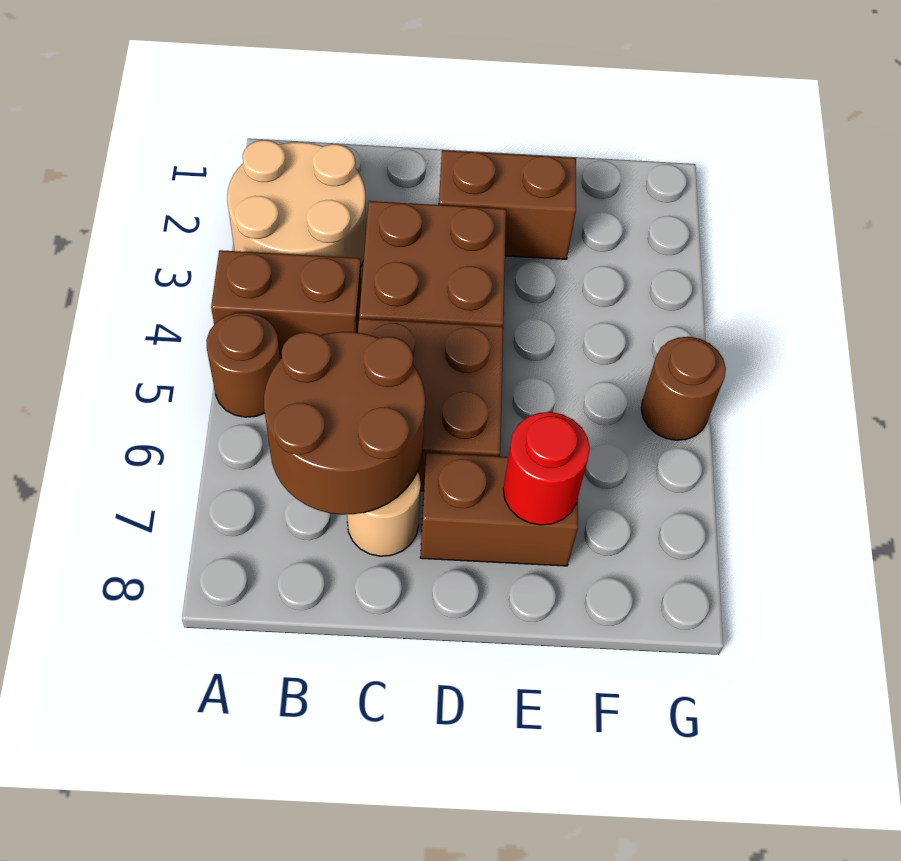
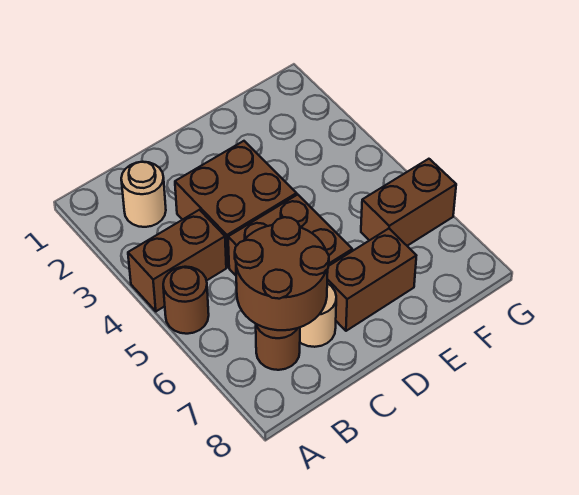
tan 2x2 round brick [227,140,366,266] -> tan 1x1 round brick [121,162,166,227]
brown 1x2 brick [439,150,576,259] -> brown 1x2 brick moved to [361,159,456,246]
red 1x1 round brick [503,412,590,525] -> none
brown 1x1 round brick [641,337,726,440] -> brown 1x1 round brick moved to [256,324,300,370]

